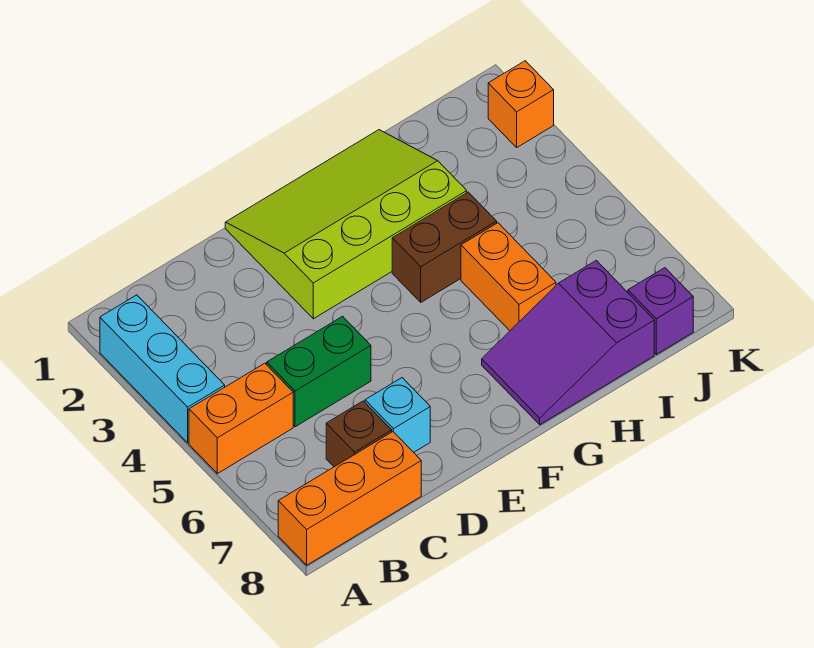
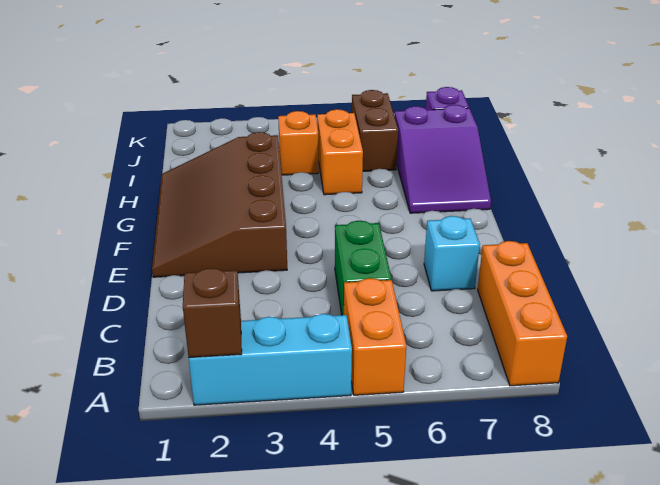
brown 1x1 brick [326,401,392,467] -> brown 1x1 brick moved to [183,268,242,358]
lime 3x4 slope [225,130,467,319] -> brown 3x4 slope [152,132,287,277]
brown 1x2 brick [392,192,497,302] -> brown 1x2 brick moved to [352,90,398,171]
orange 1x2 brick [461,223,556,331] -> orange 1x2 brick turned to [317,109,363,195]
orange 1x1 brick [488,61,554,147] -> orange 1x1 brick moved to [278,111,319,175]

